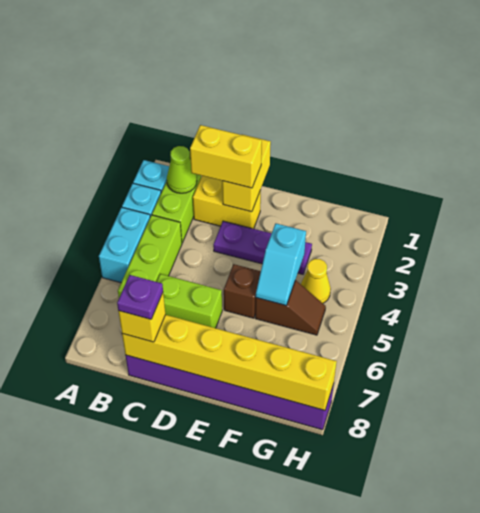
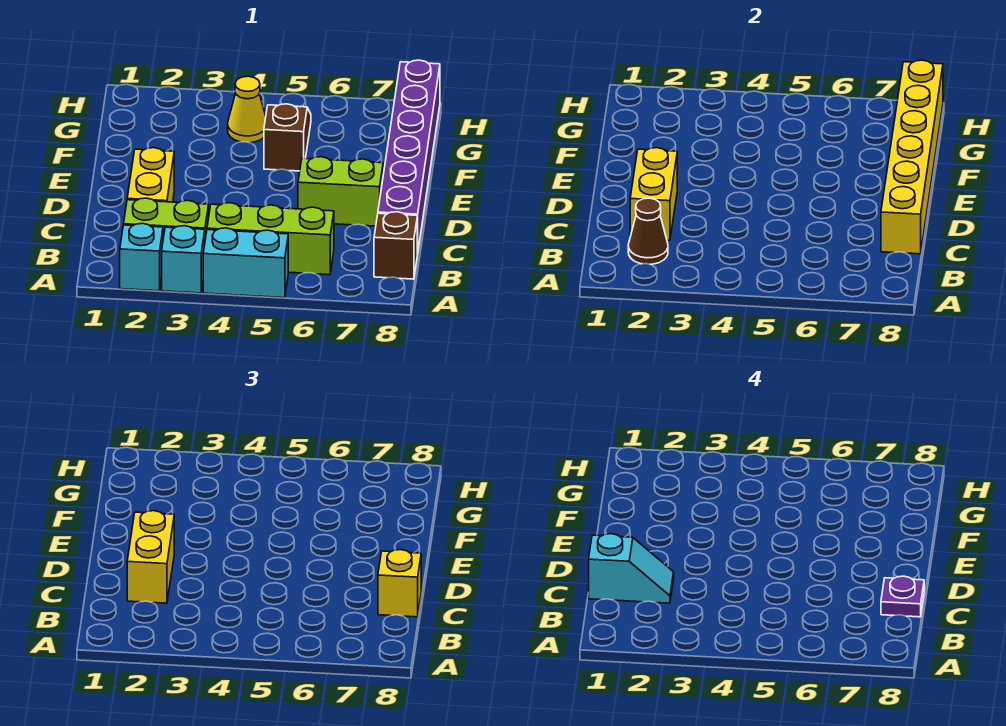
lime 1x1 cone [167,146,197,193] -> brown 1x1 cone [628,198,668,264]
lime 1x2 brick [157,274,222,328] -> lime 1x2 brick turned to [298,157,383,226]
yellow 1x2 brick [222,135,271,212] -> yellow 1x2 brick turned to [630,148,677,240]
purple 1x3 plate [213,221,312,274] -> none
brown 1x1 brick [224,264,261,318] -> brown 1x1 brick moved to [374,212,417,279]
cyan 1x2 slope [256,224,306,306] -> cyan 1x2 slope moved to [589,534,674,603]

